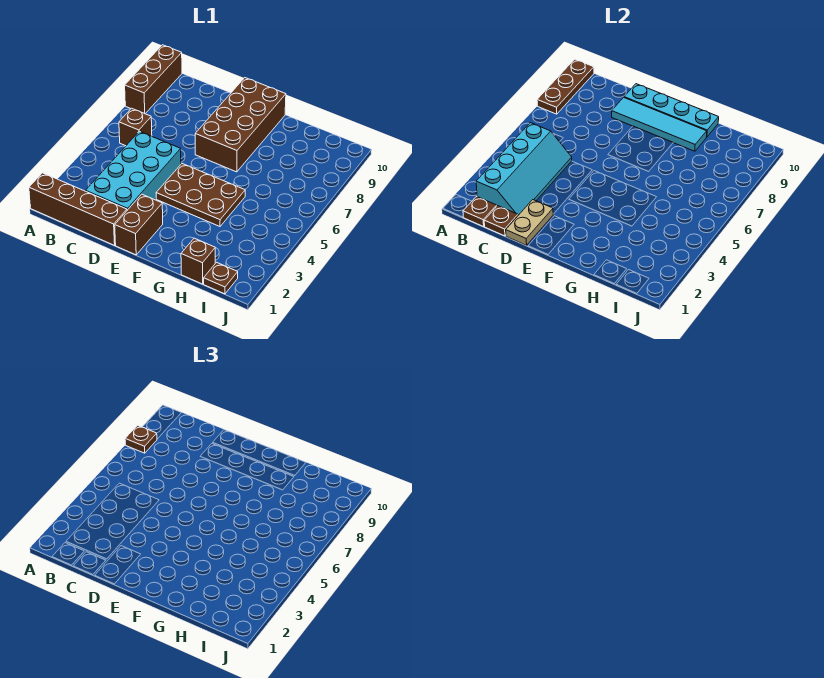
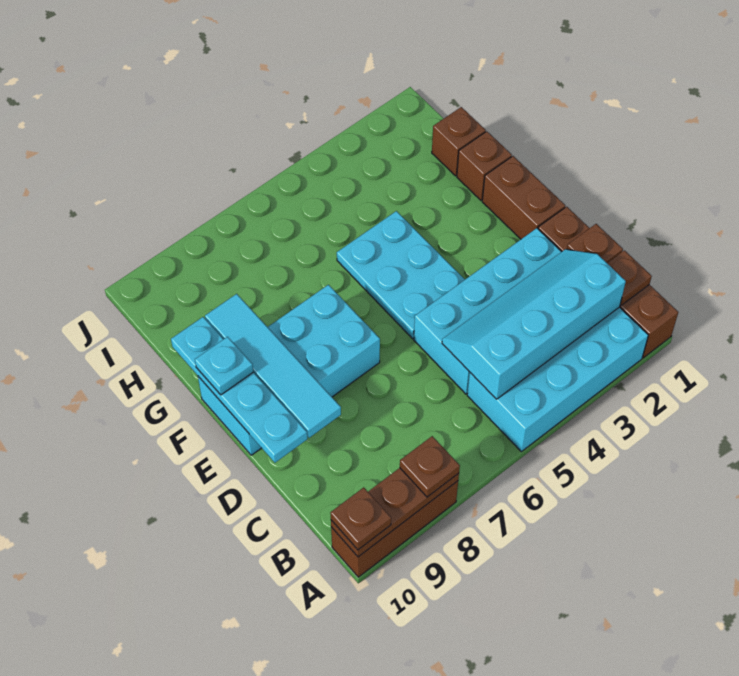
none -> cyan 2x4 brick [467,307,648,452]
brown 1x1 brick [119,108,152,146] -> brown 1x1 brick moved to [457,131,512,201]
tan 1x2 plate [506,200,553,245] -> none
brown 1x2 brick [115,194,163,255] -> brown 1x2 brick turned to [482,156,565,239]
brown 2x3 plate [156,164,245,226] -> cyan 2x3 plate [337,211,465,339]
brown 2x4 brick [195,78,286,172] -> cyan 2x4 brick [198,285,380,455]
none -> cyan 1x1 plate [195,337,253,395]
brown 1x1 plate [204,262,238,294] -> brown 1x1 plate moved to [331,487,391,550]

